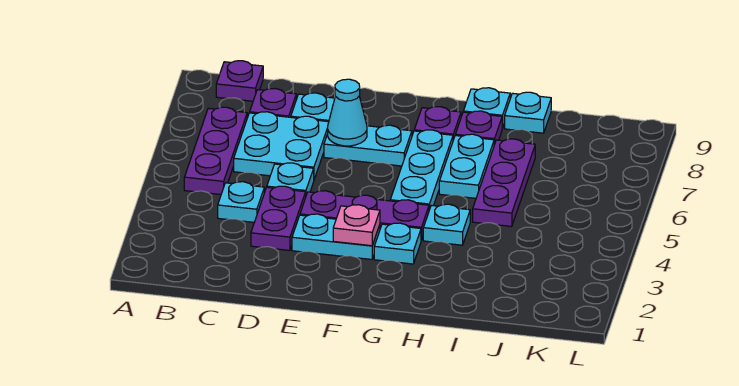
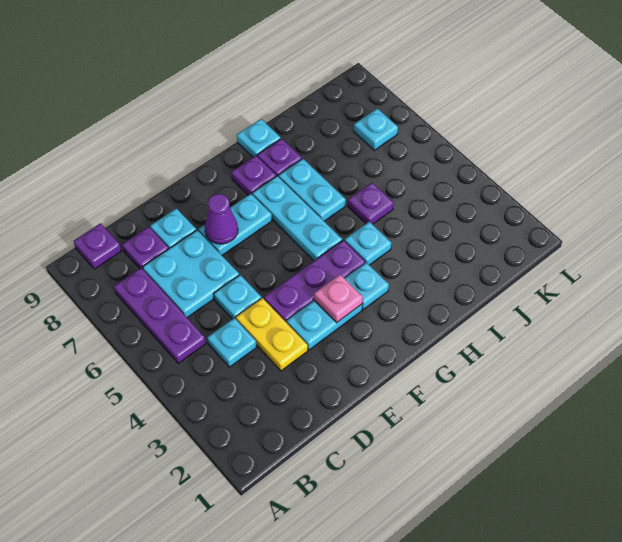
purple 1x2 plate [251,186,306,250] -> yellow 1x2 plate [236,298,308,371]
cyan 1x1 cone [328,79,367,146] -> purple 1x1 cone [205,194,238,244]
purple 1x3 plate [473,139,535,226] -> purple 1x1 plate [348,183,394,224]
cyan 1x1 plate [505,92,551,133] -> cyan 1x1 plate moved to [354,108,398,150]

